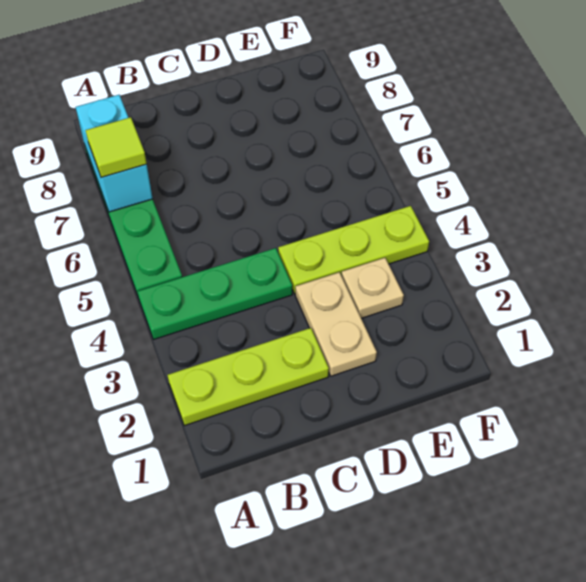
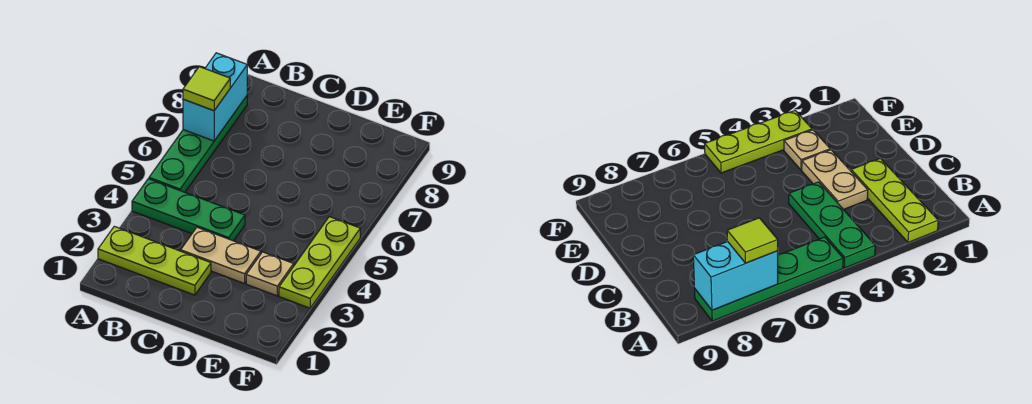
tan 1x2 plate [295,272,377,376] -> tan 1x2 plate turned to [181,227,261,284]
lime 1x3 plate [278,206,429,294] -> lime 1x3 plate turned to [279,217,360,308]

